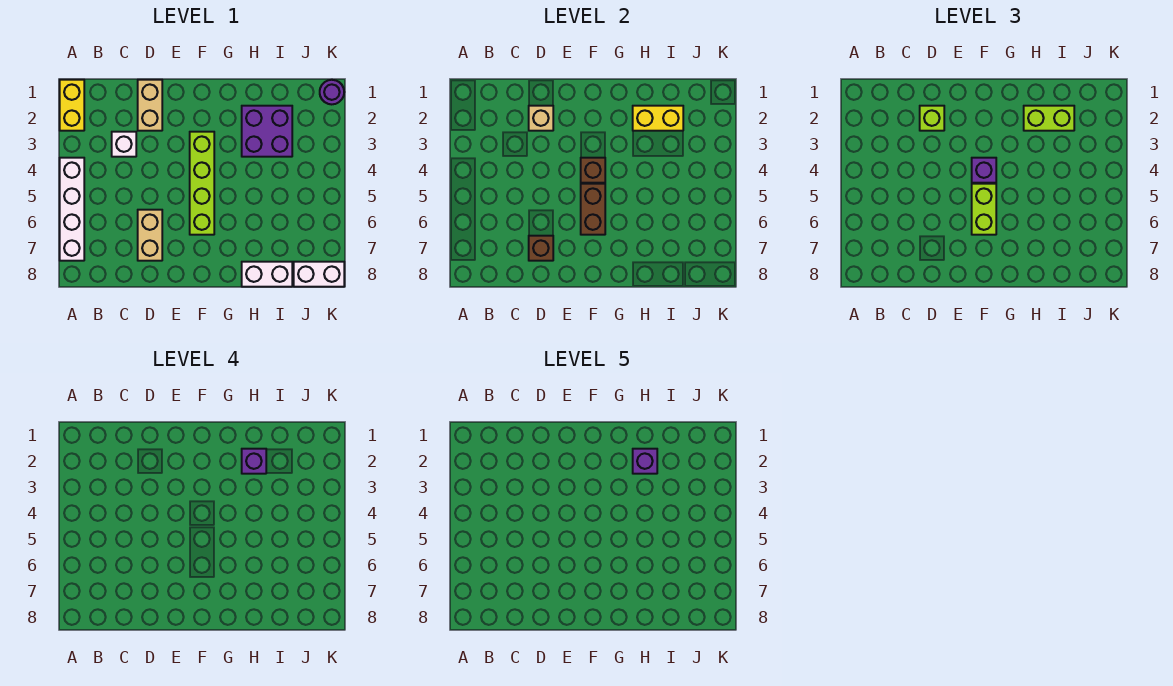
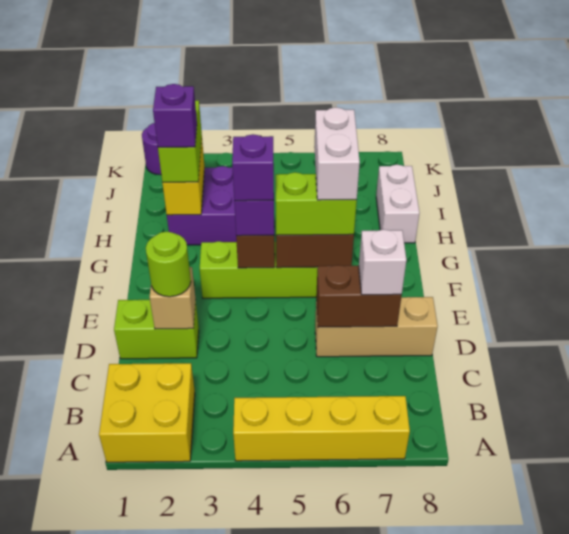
yellow 1x2 brick [60,80,84,131] -> yellow 2x2 brick [99,363,195,462]
white 1x4 brick [60,158,84,261] -> yellow 1x4 brick [233,396,410,461]
white 1x1 brick [112,132,136,157] -> white 1x1 brick moved to [359,229,407,295]
tan 1x2 brick [138,80,162,131] -> lime 1x2 brick [114,300,199,359]
lime 1x1 brick [920,106,944,131] -> lime 1x1 round brick [146,232,191,297]
tan 1x2 brick [138,210,162,261] -> tan 1x3 brick [315,297,438,357]
brown 1x1 brick [529,236,553,261] -> brown 1x2 brick [316,265,402,327]
purple 1x1 brick [633,449,657,474] -> purple 1x1 brick moved to [232,134,274,201]
white 1x2 brick [294,262,344,287] -> white 1x2 brick moved to [314,107,360,200]

